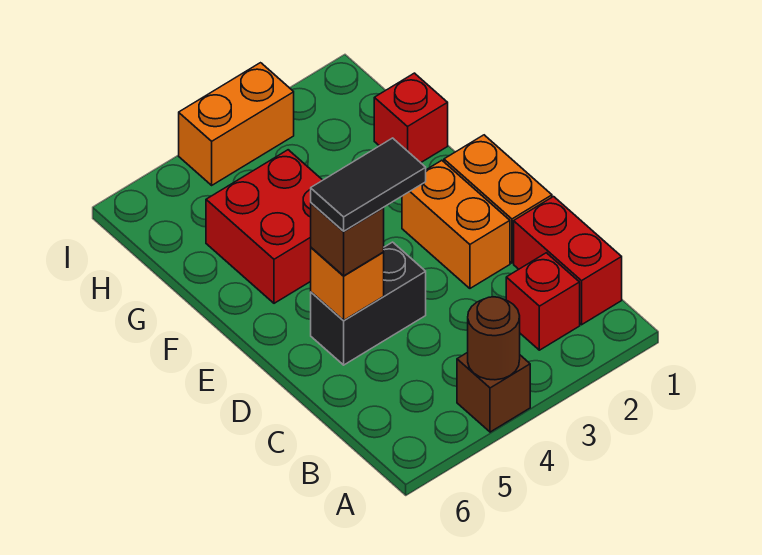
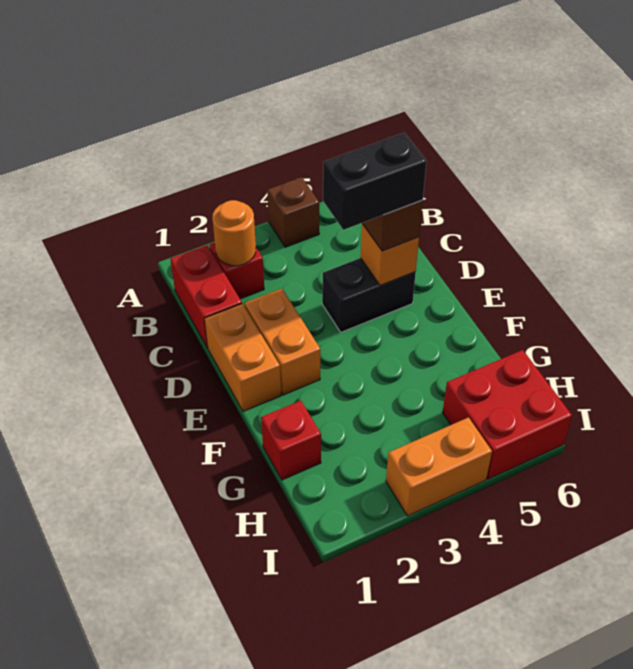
brown 1x1 round brick [468,297,520,380] -> none
none -> orange 1x1 round brick [212,200,256,266]
black 1x2 tile [311,138,426,231] -> black 1x2 brick [323,133,427,230]
red 2x2 brick [206,150,322,303] -> red 2x2 brick moved to [442,350,572,479]

